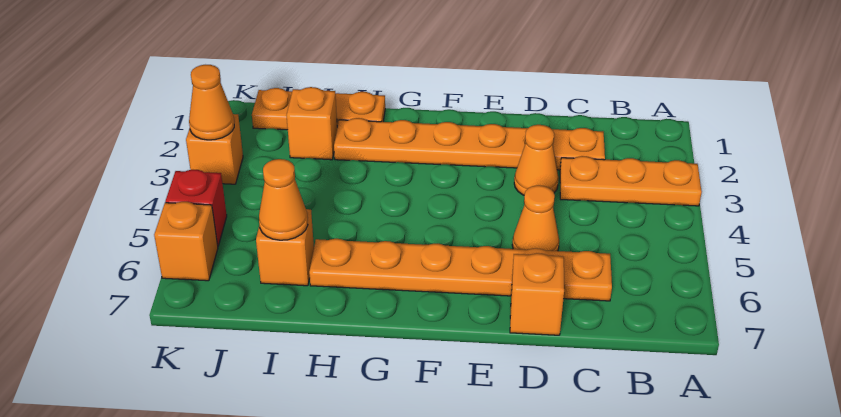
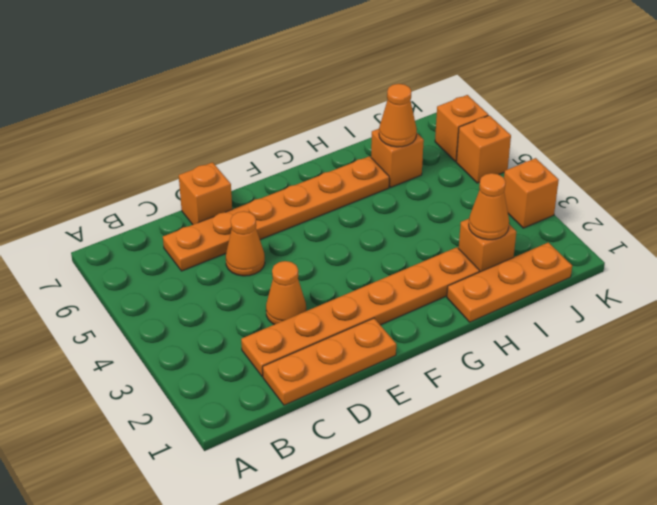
orange 1x3 plate [560,156,702,206] -> orange 1x3 plate moved to [263,318,396,405]
orange 1x1 cone [189,65,234,140] -> orange 1x1 cone moved to [469,173,509,240]
red 1x1 brick [165,170,227,246] -> orange 1x1 brick [456,115,511,183]

